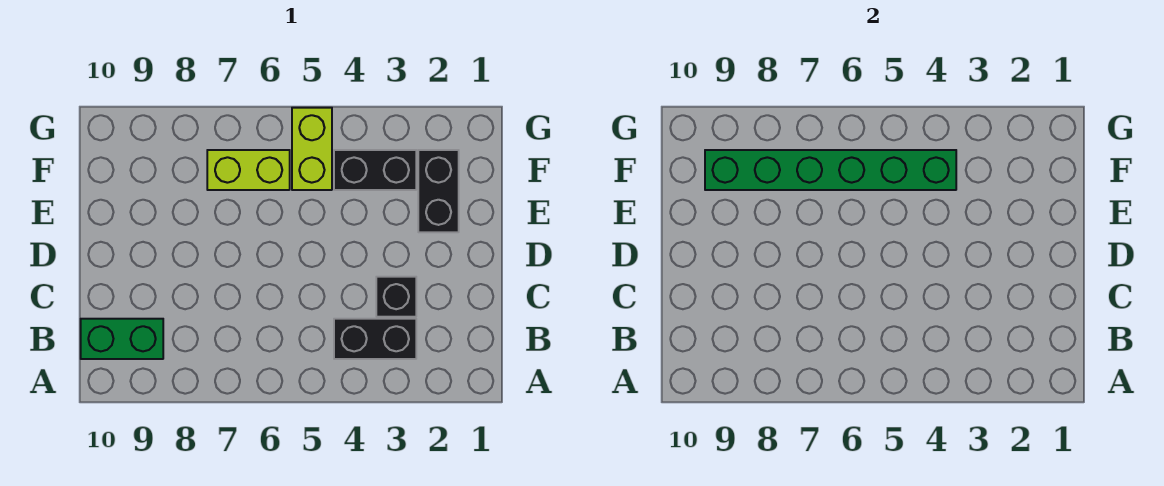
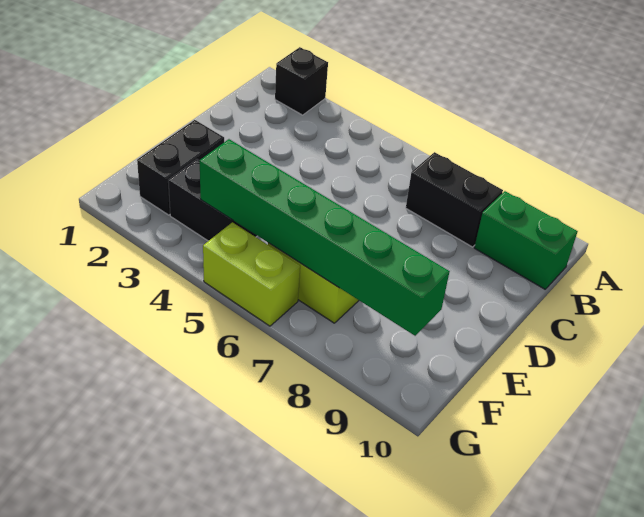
black 1x2 brick [334,319,416,359] -> black 1x2 brick moved to [406,152,503,247]
black 1x1 brick [376,277,416,317] -> black 1x1 brick moved to [275,47,328,115]
lime 1x2 brick [292,108,332,190] -> lime 1x2 brick turned to [203,222,300,326]

